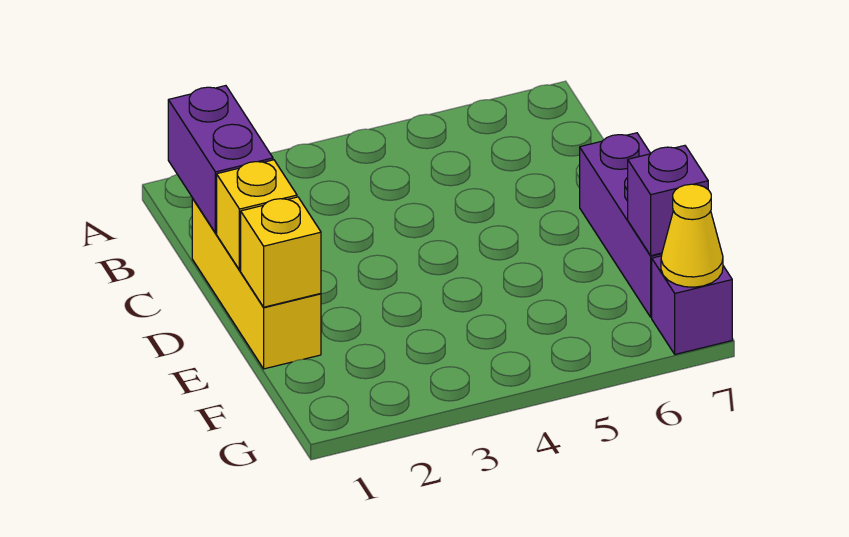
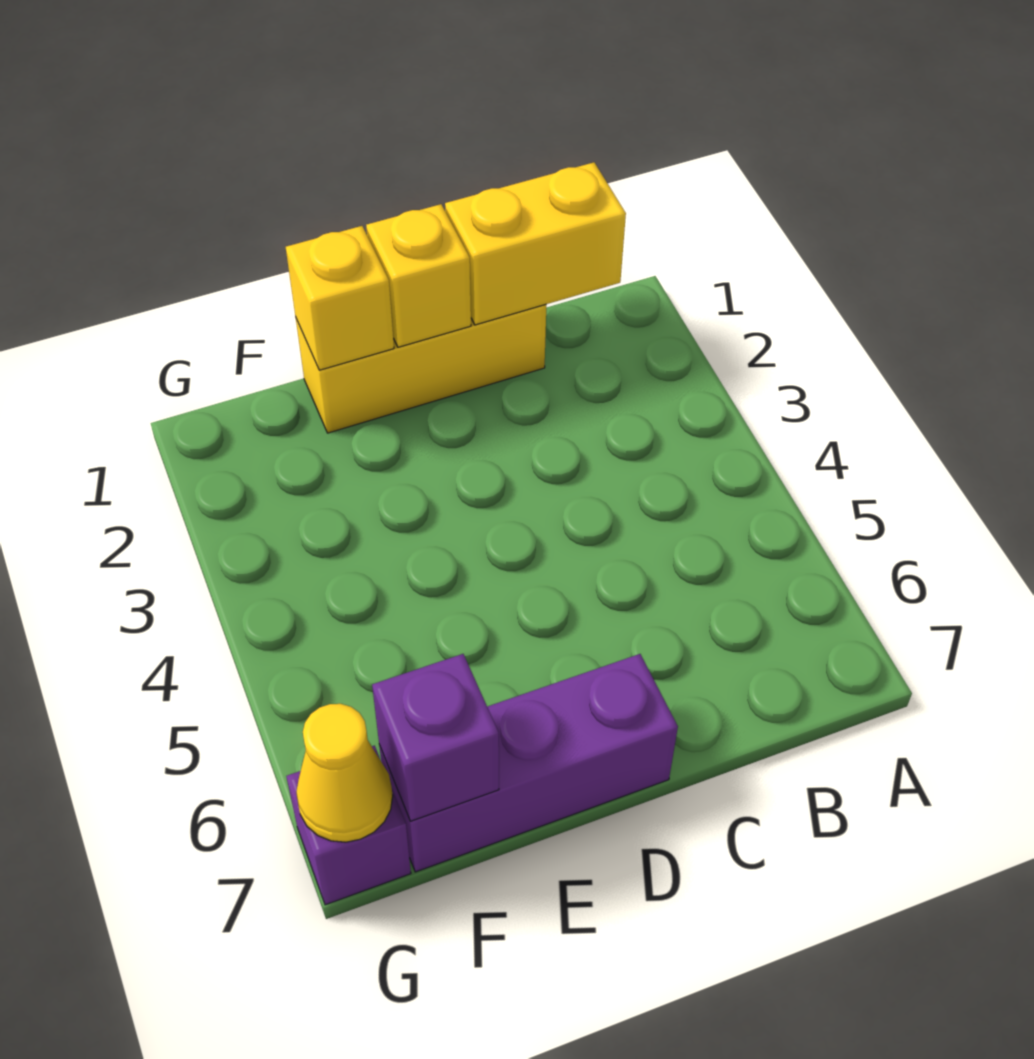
purple 1x2 brick [168,86,273,233] -> yellow 1x2 brick [445,162,626,325]

